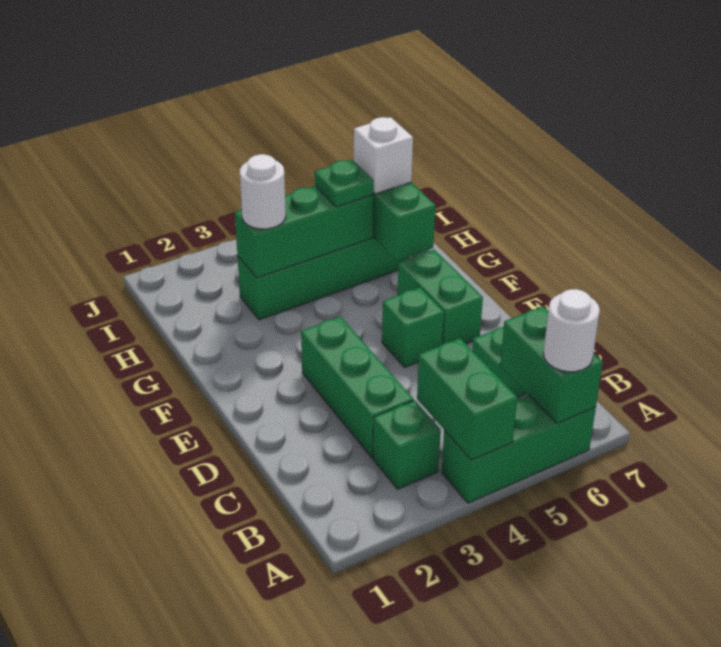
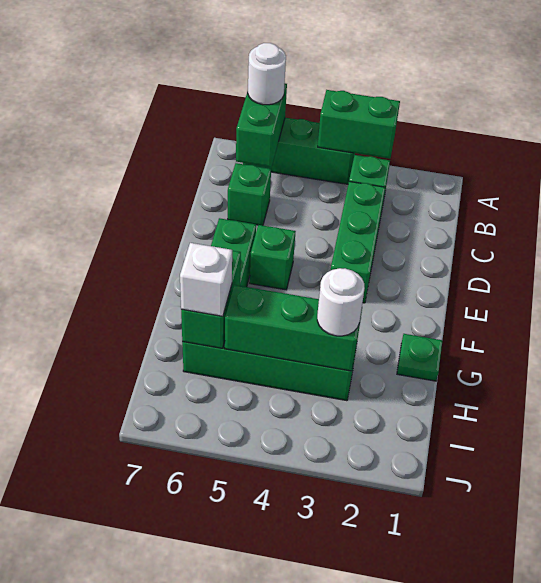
green 1x2 brick [417,338,517,460] -> green 1x2 brick turned to [318,90,400,159]
green 1x1 plate [315,159,373,207] -> green 1x1 plate moved to [397,334,443,381]

